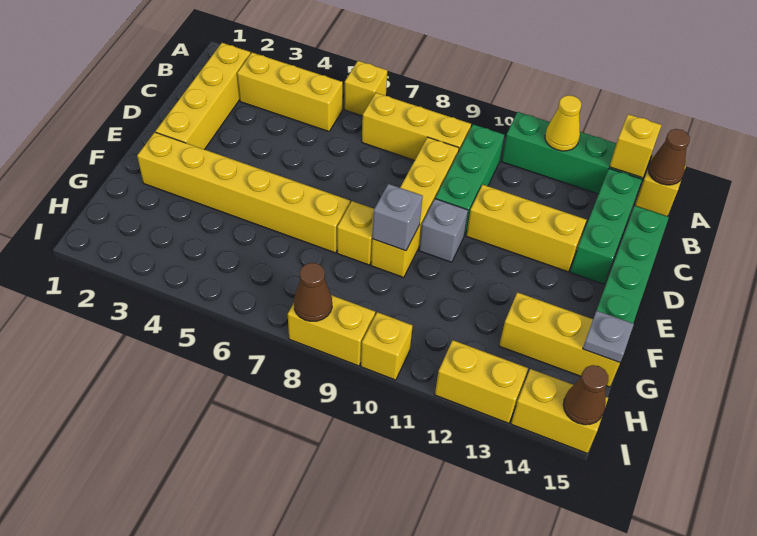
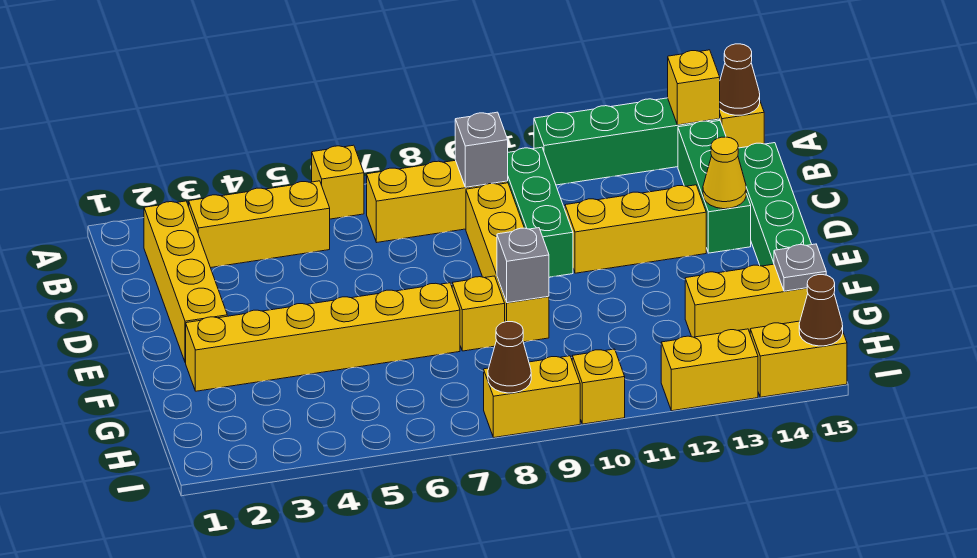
yellow 1x1 cone [545,95,581,151] -> yellow 1x1 cone moved to [703,137,746,209]
grey 1x1 brick [419,199,468,262] -> grey 1x1 brick moved to [455,112,508,187]

